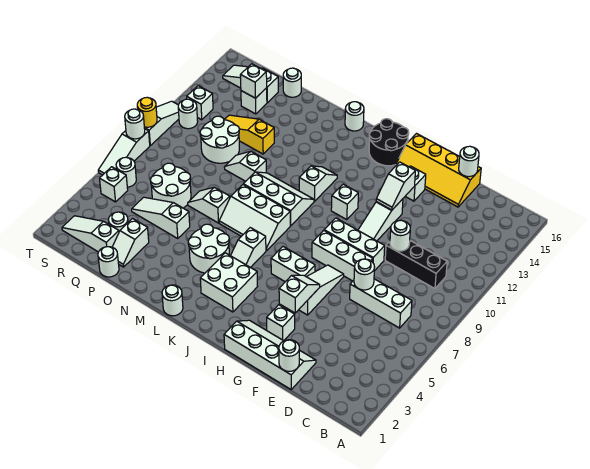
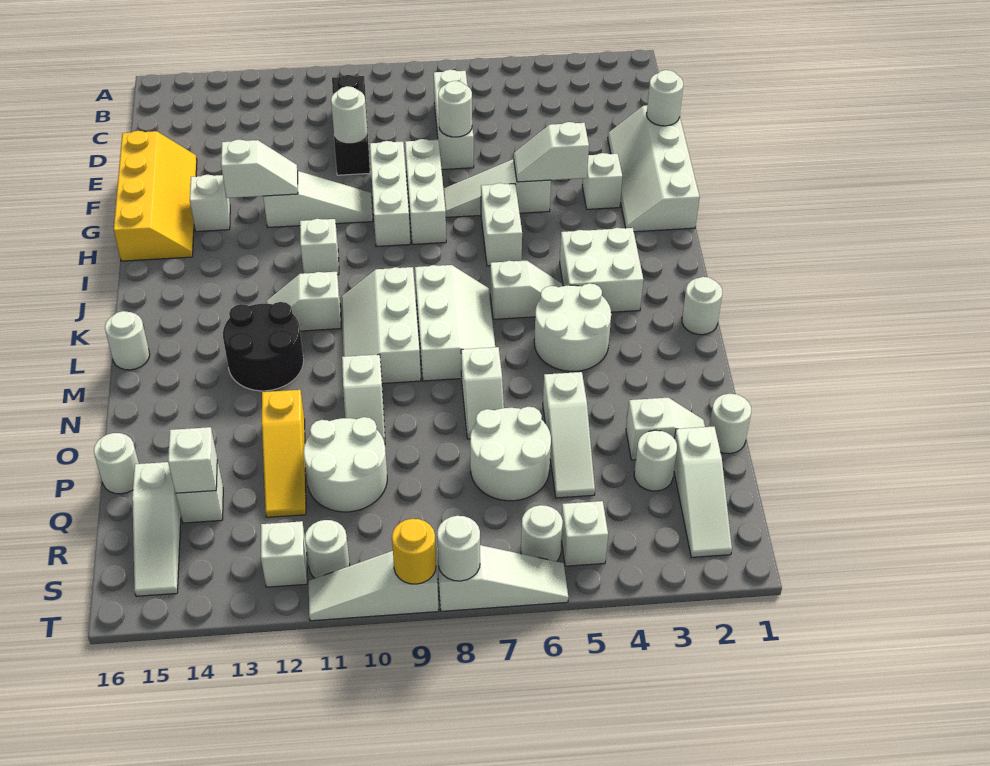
white 1x1 round brick [459,146,479,177] -> none
black 2x2 round brick [369,119,409,166] -> black 2x2 round brick moved to [223,302,304,391]

